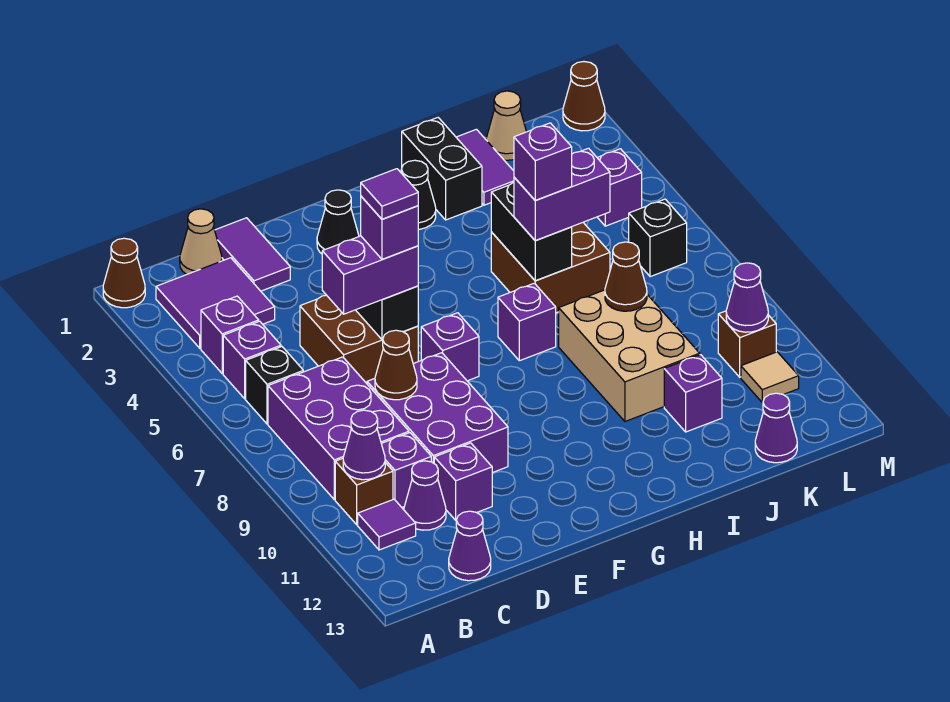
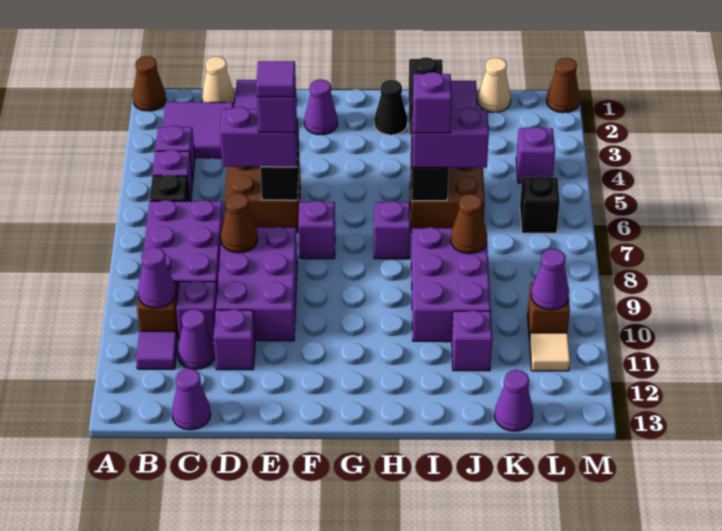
black 1x1 cone [317,190,359,254] -> purple 1x1 cone [304,79,338,135]
tan 2x3 brick [559,290,700,421] -> purple 2x3 brick [411,227,491,342]

